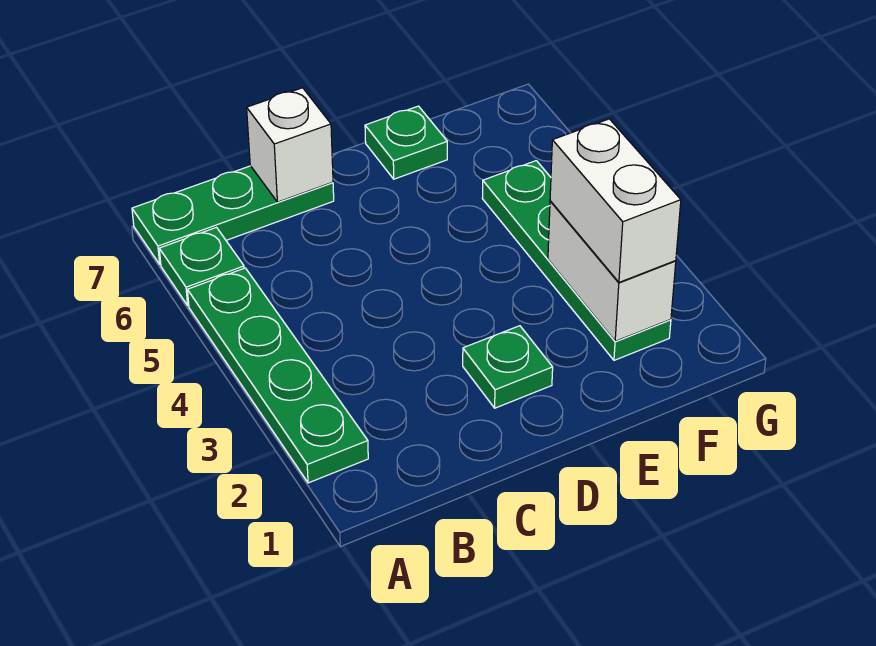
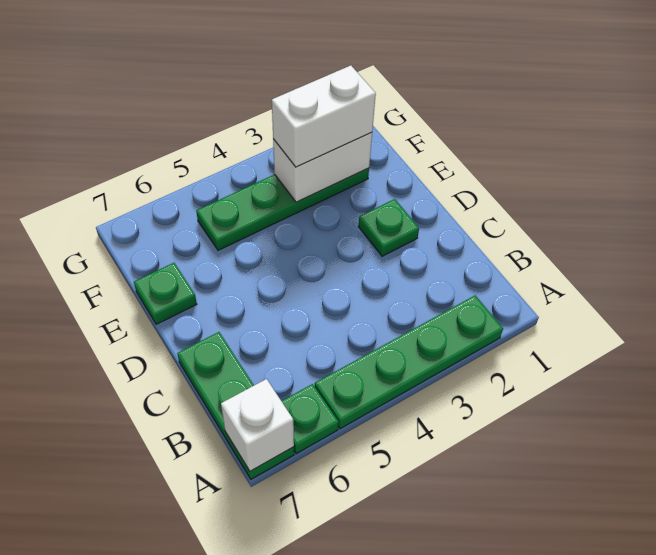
white 1x1 brick [247,88,333,202] -> white 1x1 brick moved to [221,379,294,471]

